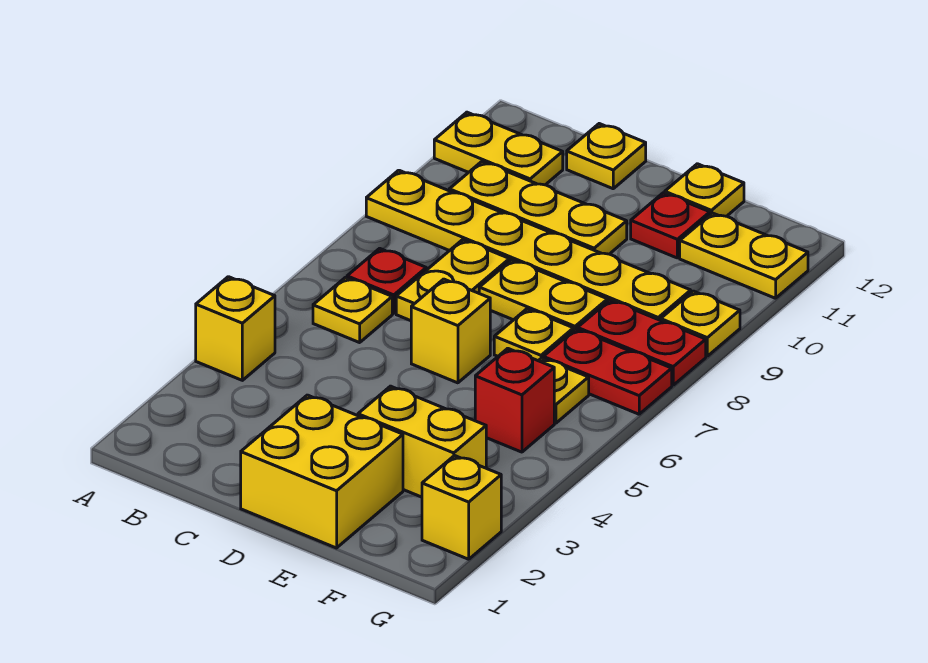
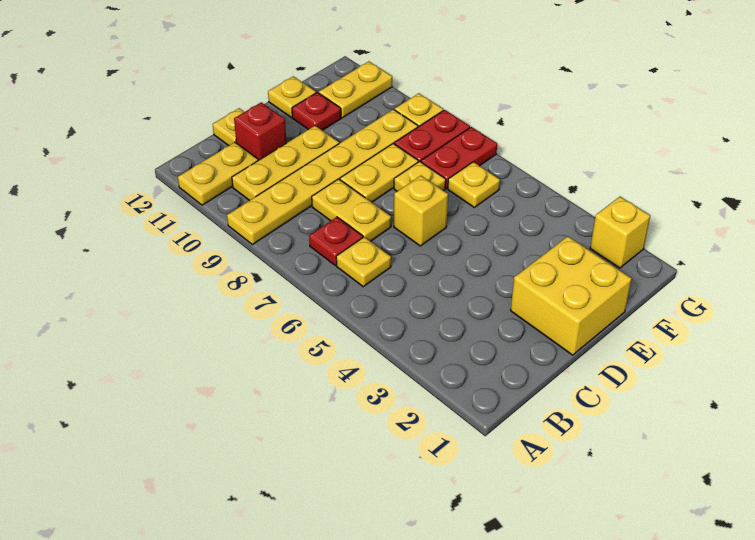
yellow 1x1 brick [196,277,275,380] -> none
yellow 1x2 brick [358,386,486,497] -> none
red 1x1 brick [475,348,554,452] -> red 1x1 brick moved to [234,102,286,160]

